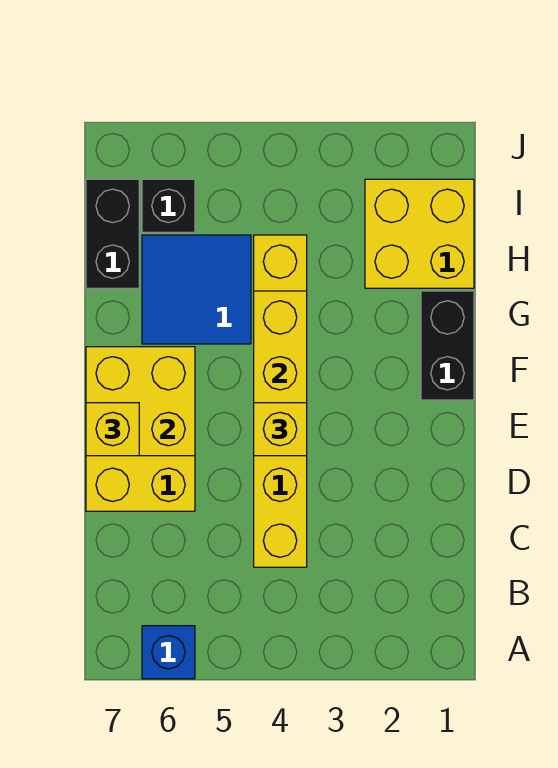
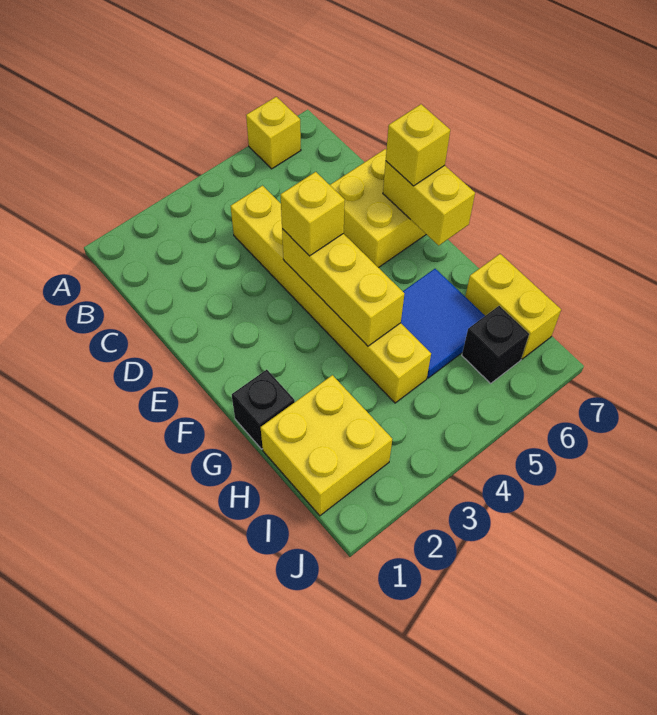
blue 1x1 brick [142,626,195,679] -> yellow 1x1 brick [246,97,301,169]
yellow 2x2 brick [86,347,195,456] -> yellow 1x2 brick [383,161,475,245]
black 1x2 brick [421,291,474,400] -> black 1x1 brick [232,370,295,449]
black 1x2 brick [86,179,139,288] -> yellow 1x2 brick [465,254,561,359]

